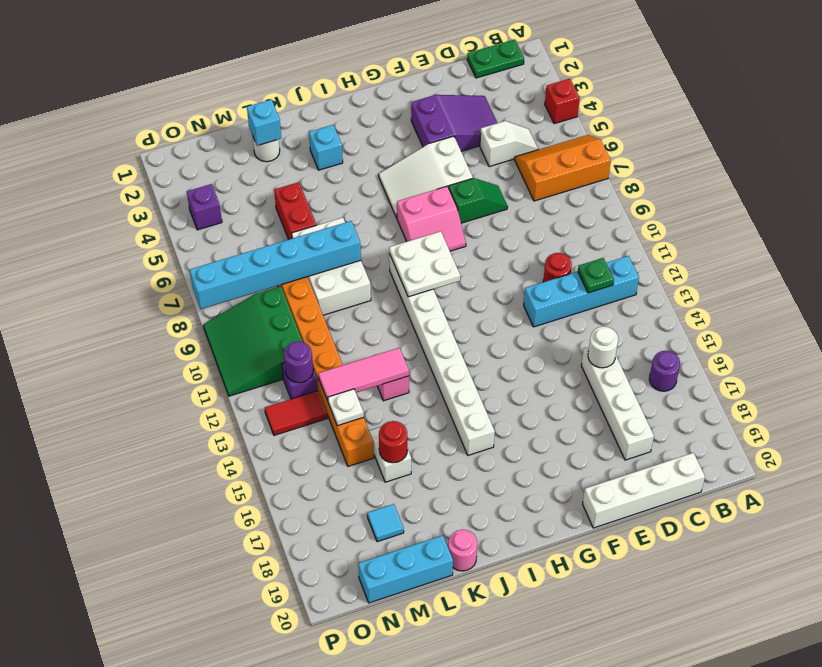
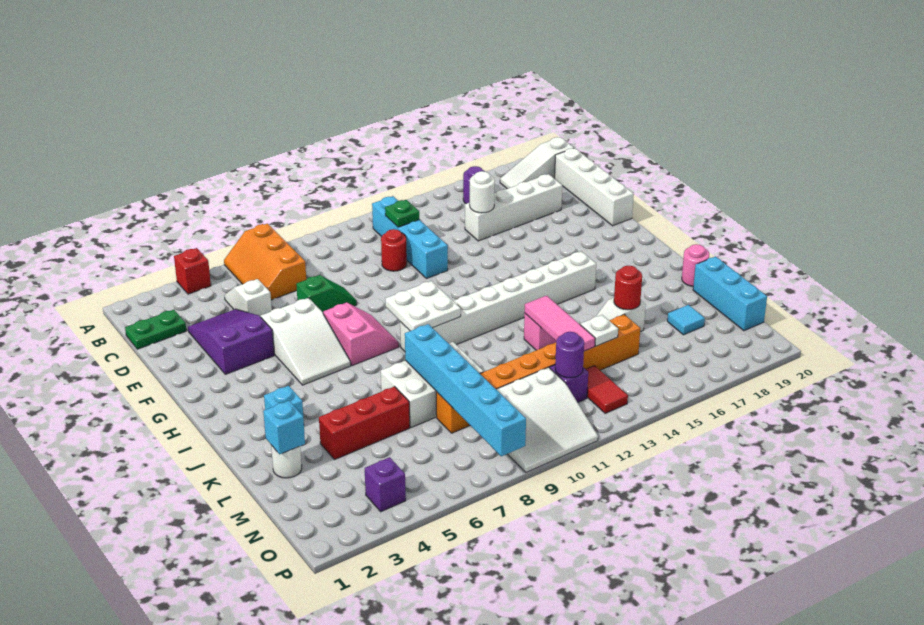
green 1x2 plate [467,40,524,78] -> green 1x2 plate turned to [125,310,186,349]
none -> white 1x3 slope [500,137,574,189]
green 1x2 slope [449,178,508,223] -> green 1x2 slope turned to [296,275,357,313]
red 1x2 brick [274,182,316,239] -> red 1x3 brick [319,387,410,460]
green 3x3 slope [203,286,303,396] -> white 3x3 slope [496,367,598,472]

